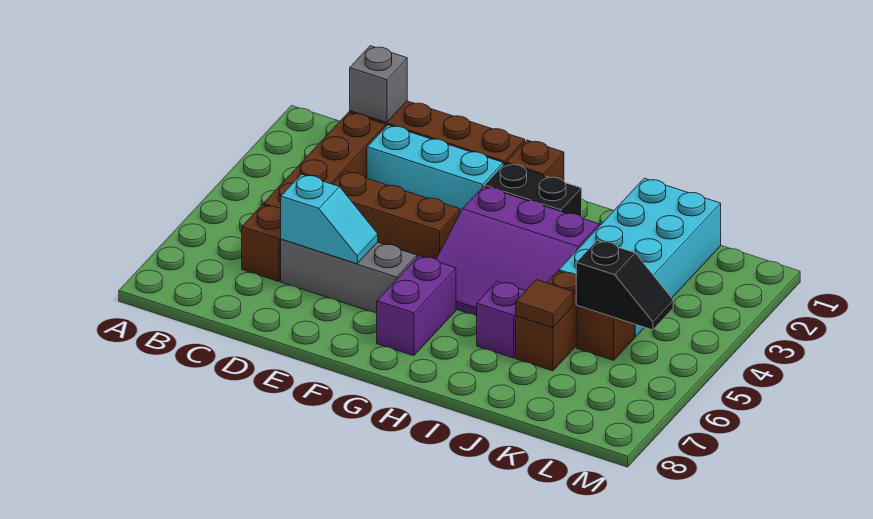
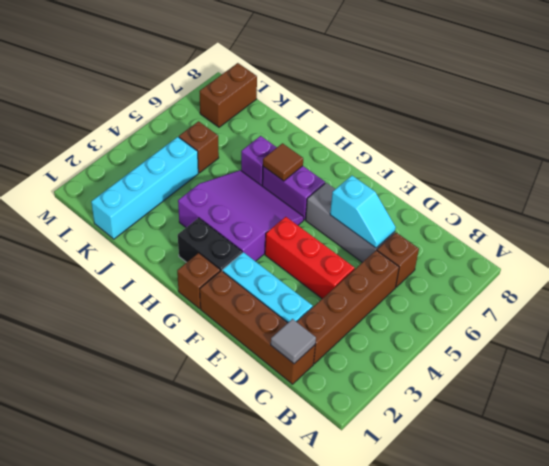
grey 1x1 brick [350,46,407,123] -> grey 1x1 tile [271,319,316,364]
brown 1x3 brick [333,171,460,259] -> red 1x3 brick [265,217,355,299]
cyan 1x2 slope [281,174,378,264] -> cyan 1x2 slope turned to [330,176,396,248]
purple 1x2 brick [376,256,456,356] -> purple 1x2 brick turned to [262,166,325,220]
cyan 2x4 brick [559,178,721,337] -> cyan 1x4 brick [91,137,198,239]
brown 1x2 brick [516,271,577,371] -> brown 1x2 brick moved to [199,63,257,127]
brown 1x1 tile [516,280,574,328] -> brown 1x1 tile moved to [263,143,303,181]
black 1x2 slope [576,240,673,330] -> none

